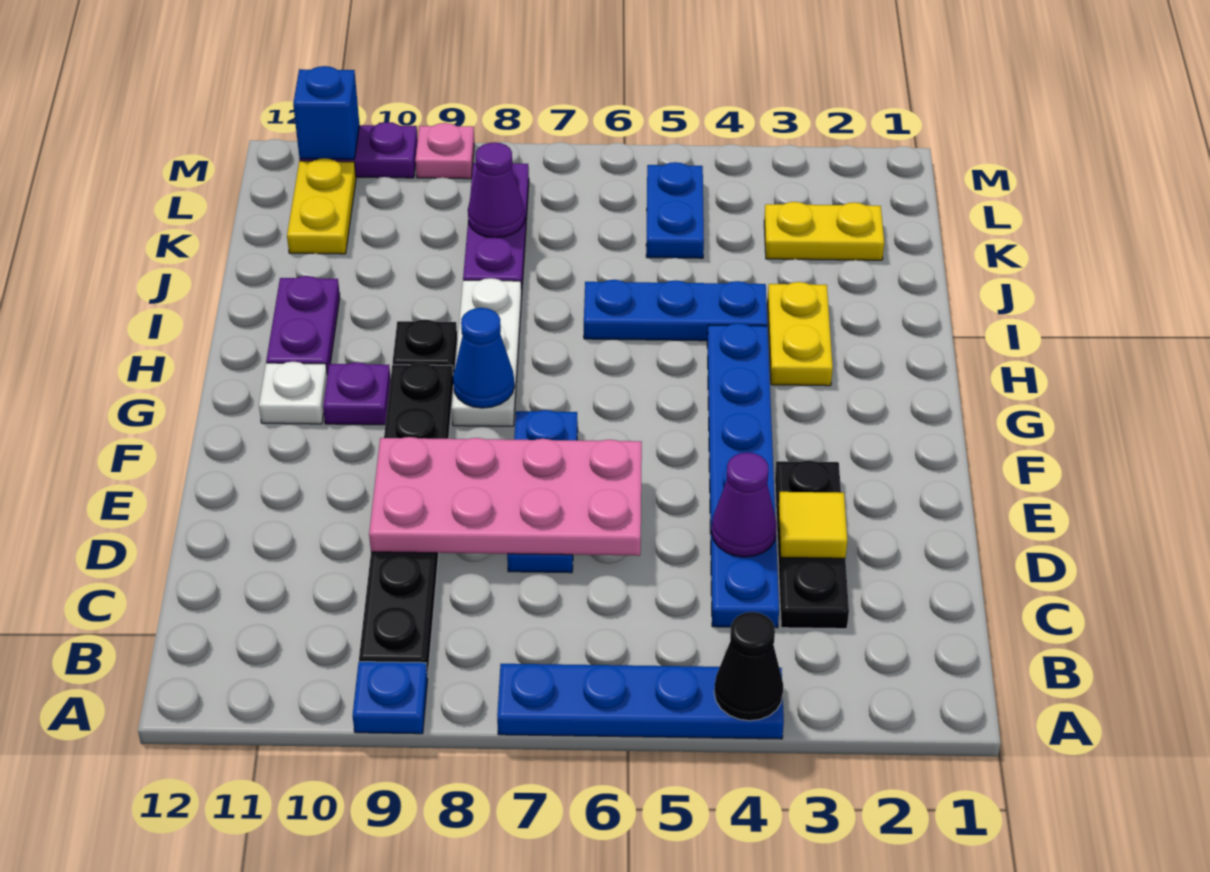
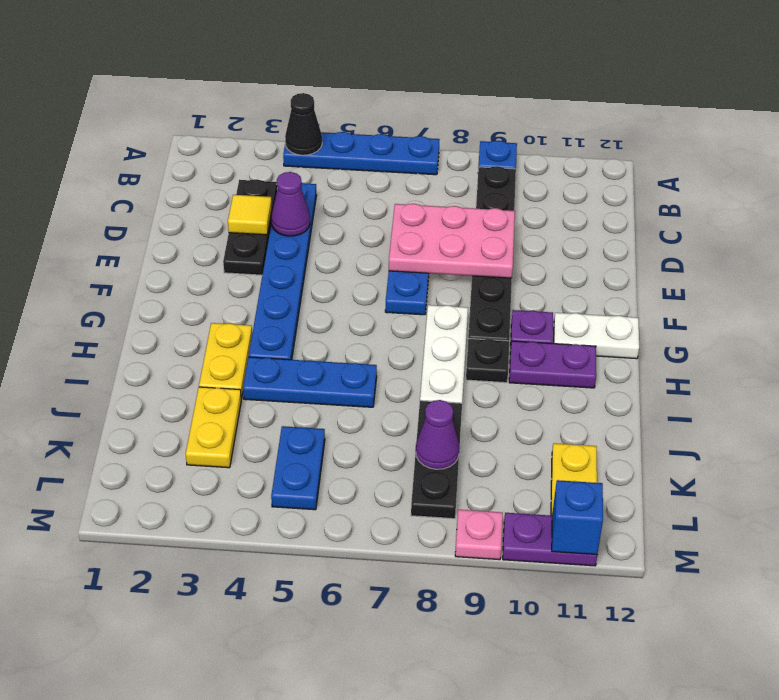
pink 2x4 plate [369,437,642,556] -> pink 2x3 plate [389,204,515,278]
blue 1x1 cone [453,308,514,408] -> none
white 1x1 plate [259,362,327,424] -> white 1x2 plate [554,313,639,359]
purple 1x2 plate [266,276,340,375] -> purple 1x2 plate turned to [509,341,596,388]
purple 1x3 plate [463,163,529,294] -> black 1x3 plate [411,401,462,519]
yellow 1x2 plate [764,202,884,260] -> yellow 1x2 plate turned to [186,387,241,468]

